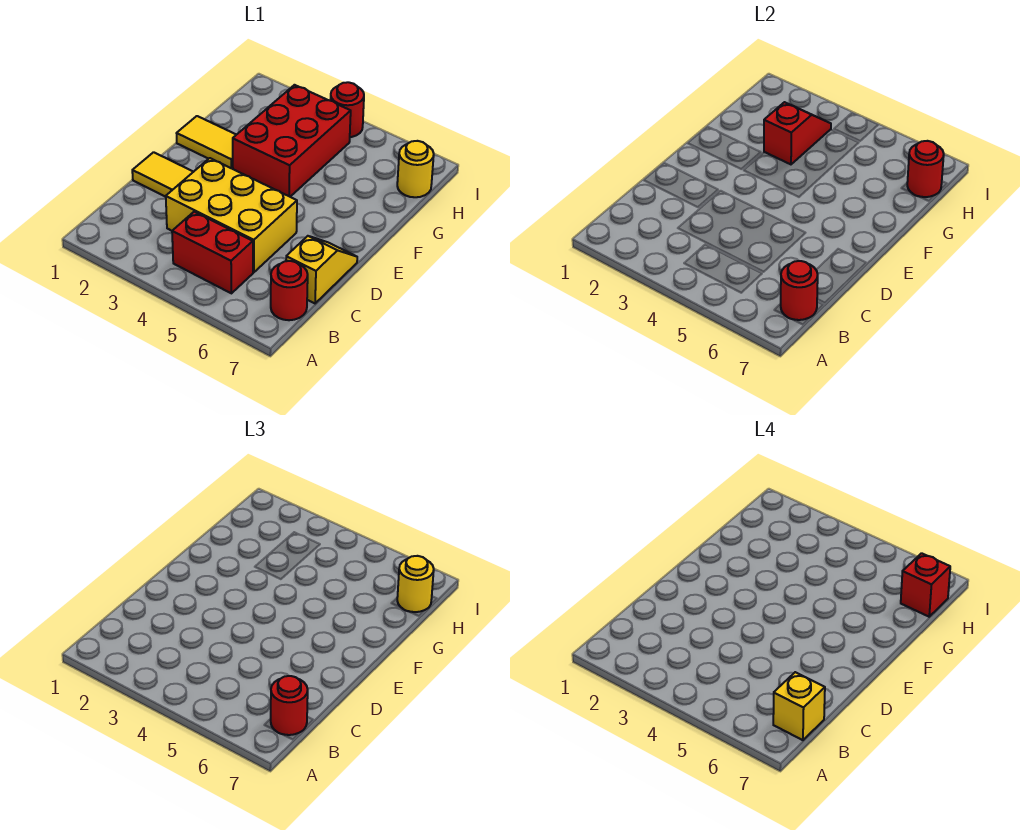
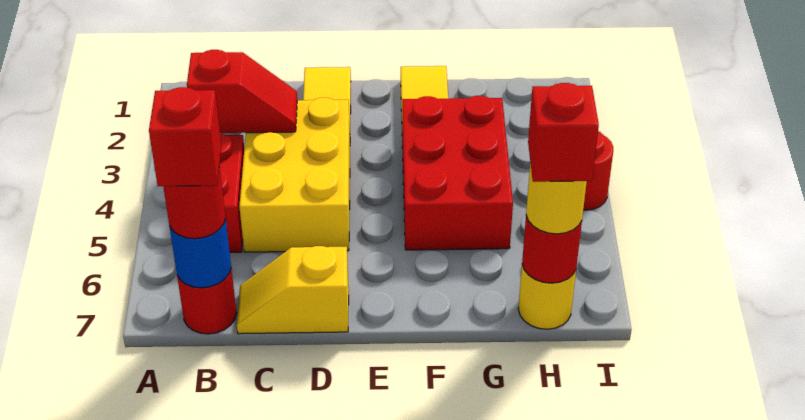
red 1x1 round brick [781,261,818,320] -> blue 1x1 round brick [169,219,231,288]
yellow 1x1 brick [773,672,825,740] -> red 1x1 brick [149,87,221,186]
yellow 1x2 slope [286,236,357,303] -> yellow 1x2 slope turned to [237,246,349,334]
red 2x3 brick [233,85,351,197] -> red 2x3 brick turned to [402,96,513,250]
red 1x2 slope [764,102,831,164] -> red 1x2 slope moved to [187,50,297,133]

